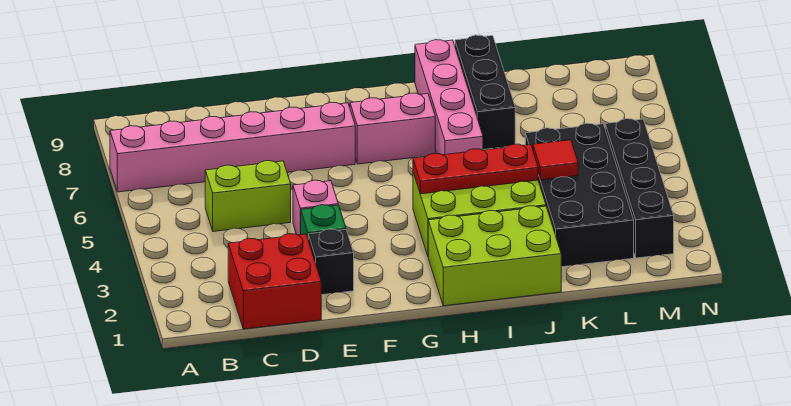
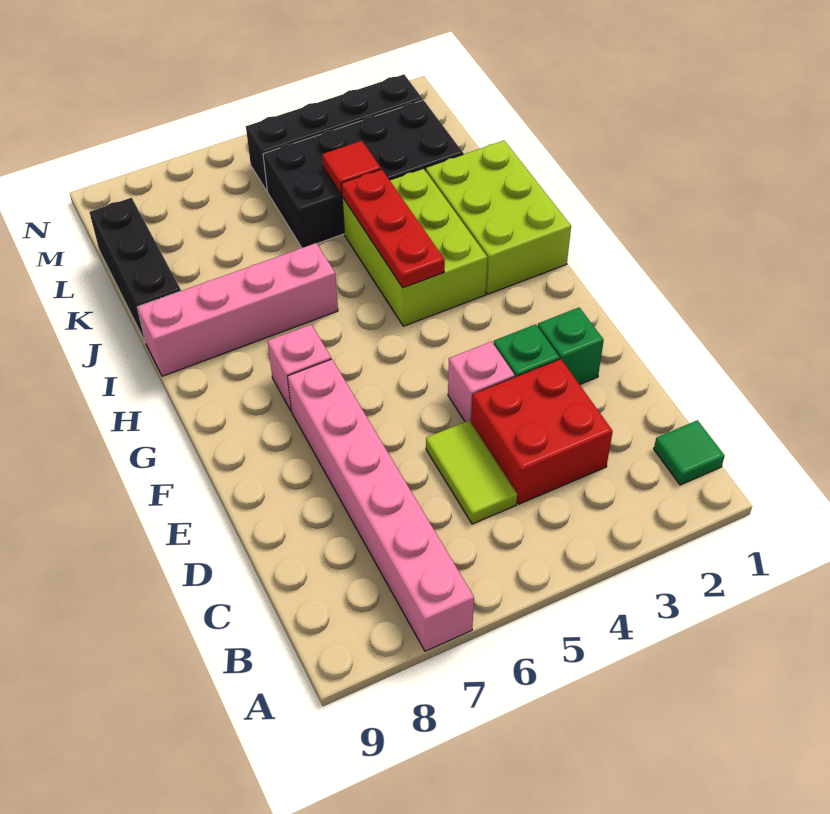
none -> green 1x1 tile [654,420,725,485]
red 2x2 brick [228,234,321,329] -> red 2x2 brick moved to [471,359,613,504]
lime 1x2 brick [205,161,291,232] -> lime 1x2 tile [426,420,517,524]
black 1x1 brick [308,229,354,295] -> green 1x1 brick [538,307,604,385]
pink 1x2 brick [350,93,435,164] -> pink 1x1 brick [268,325,331,411]
black 1x3 brick [455,35,515,150] -> black 1x3 brick turned to [90,198,181,343]

